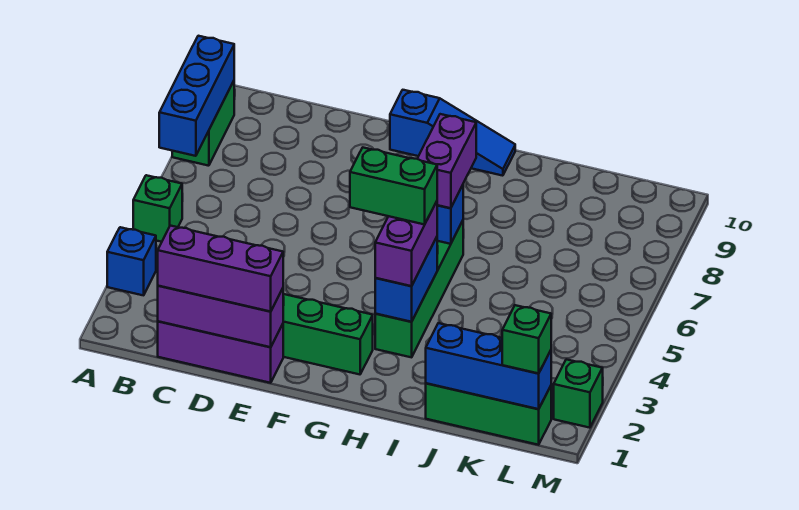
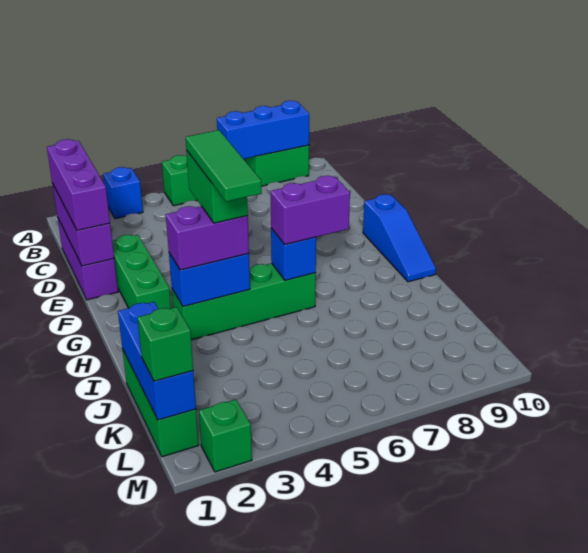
none -> green 1x3 tile [186,130,262,202]

